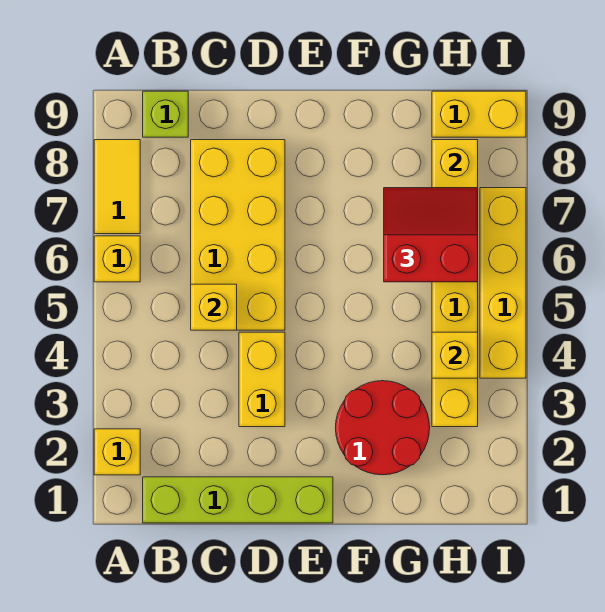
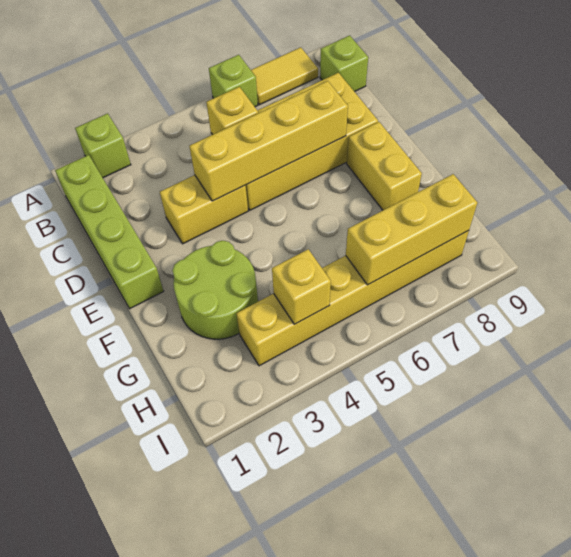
yellow 1x1 brick [94,429,140,475] -> lime 1x1 brick [75,113,131,178]
yellow 1x1 brick [94,236,140,282] -> lime 1x1 brick [209,55,258,107]
red 2x2 round brick [335,381,430,475] -> lime 2x2 round brick [172,241,258,339]
red 2x2 slope [384,188,478,282] -> none
yellow 1x2 brick [432,91,526,137] -> yellow 1x2 brick moved to [347,122,422,210]
yellow 1x4 brick [480,188,526,378] -> yellow 1x4 brick moved to [189,81,348,201]

